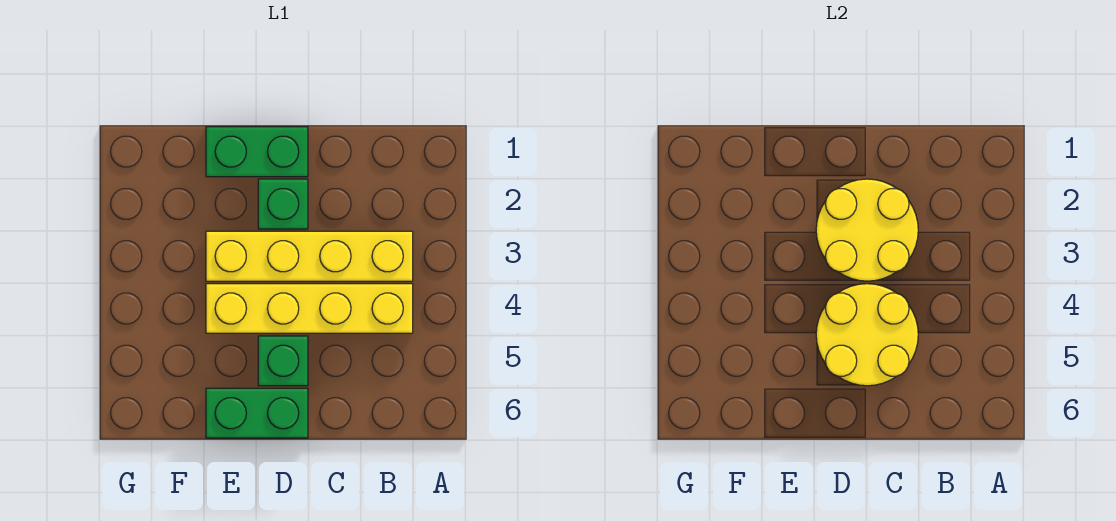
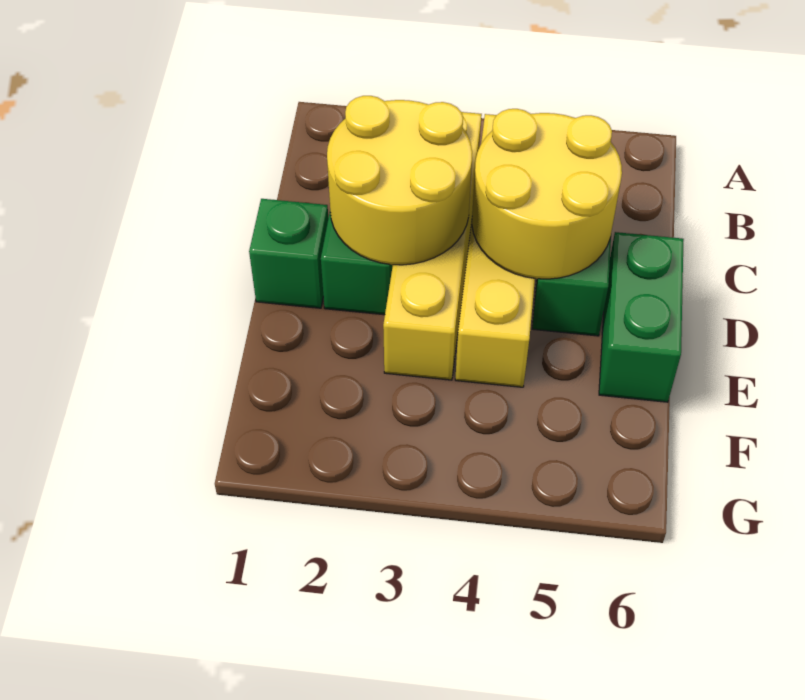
green 1x2 brick [206,127,308,177] -> green 1x1 brick [249,199,328,308]

